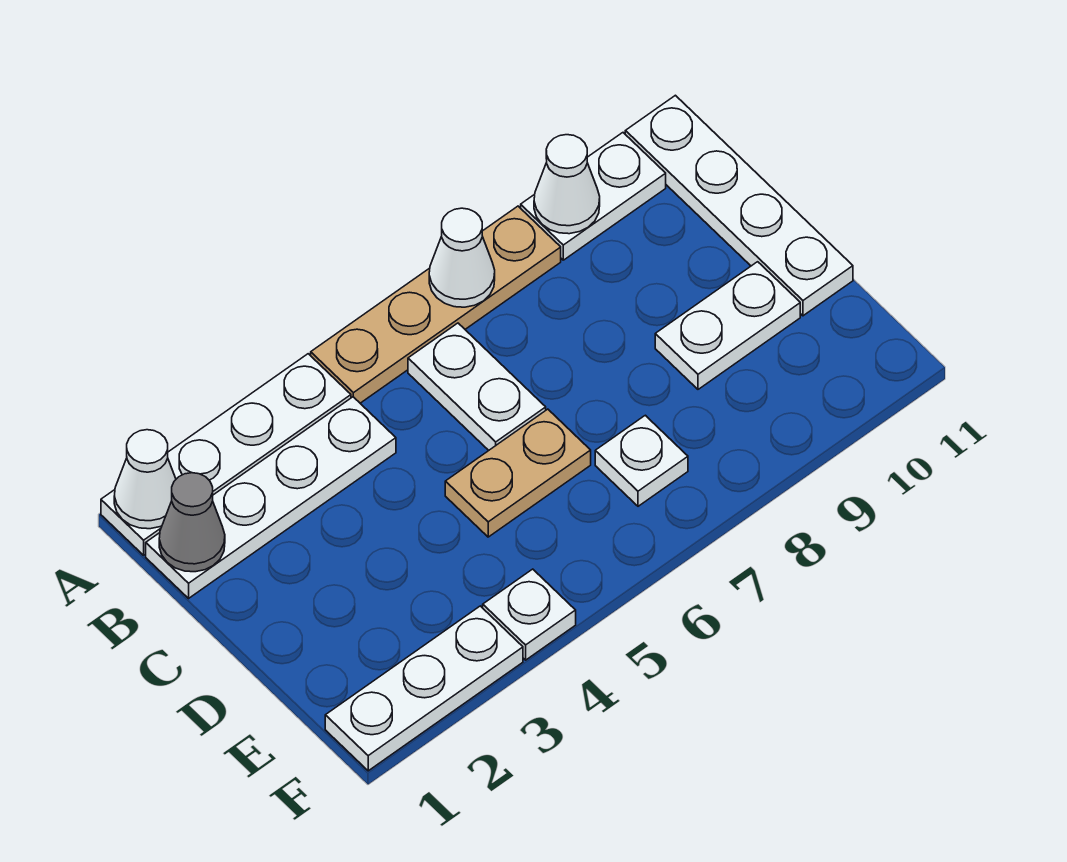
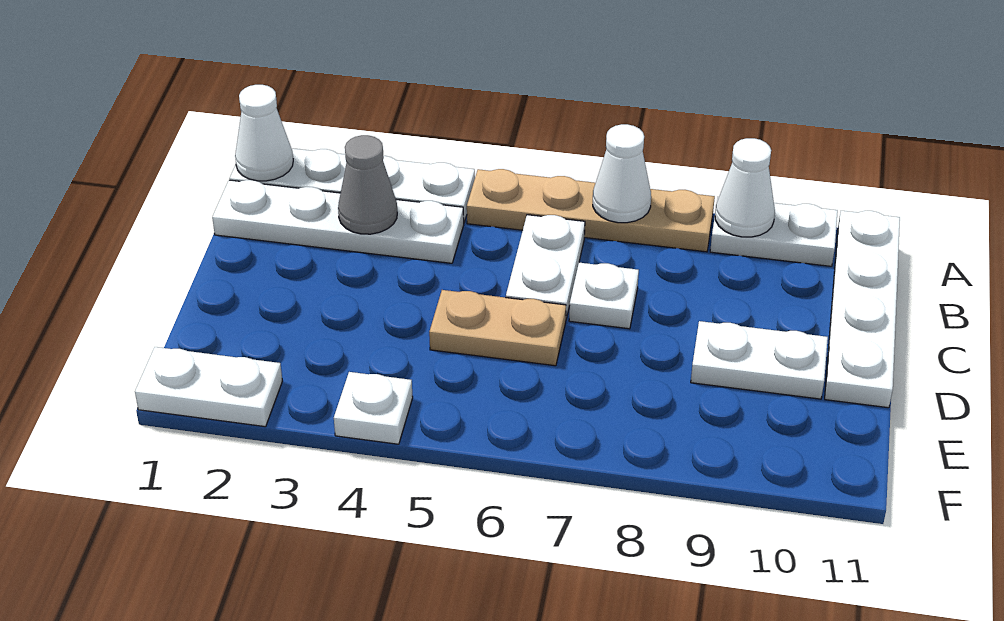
grey 1x1 cone [159,473,225,572] -> grey 1x1 cone moved to [338,135,397,234]
white 1x1 plate [595,415,688,506] -> white 1x1 plate moved to [569,263,639,329]
white 1x3 plate [325,606,523,771] -> white 1x2 plate [135,347,282,427]

